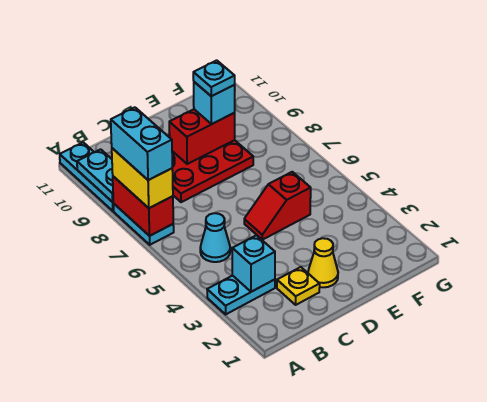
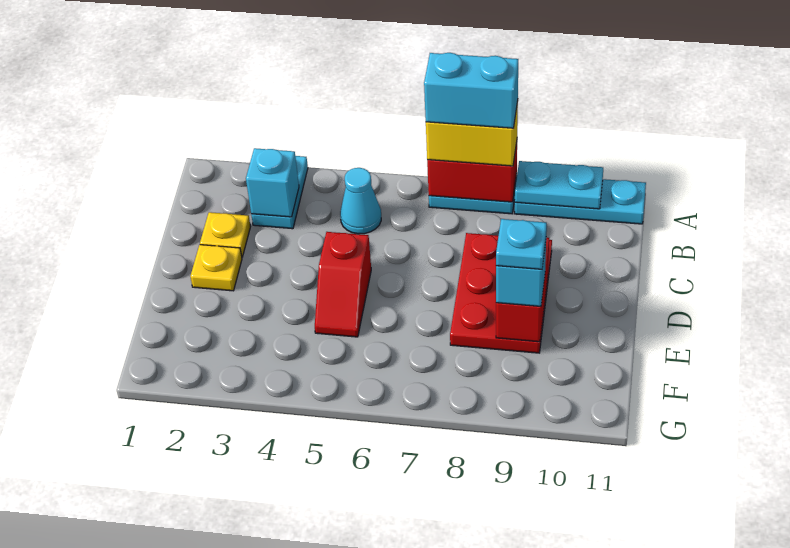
yellow 1x1 cone [308,238,338,287] -> yellow 1x1 plate [190,245,242,291]
red 1x2 slope [244,172,311,240] -> red 1x2 slope turned to [315,232,371,337]

